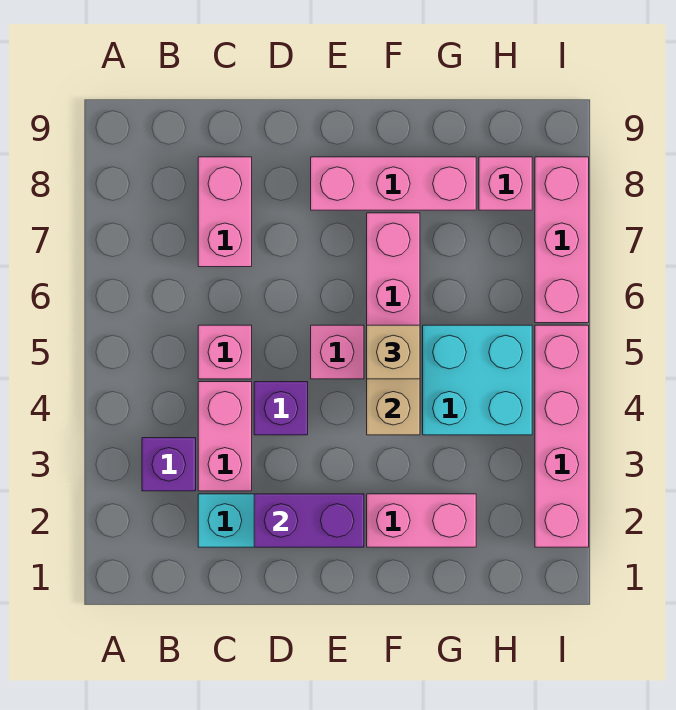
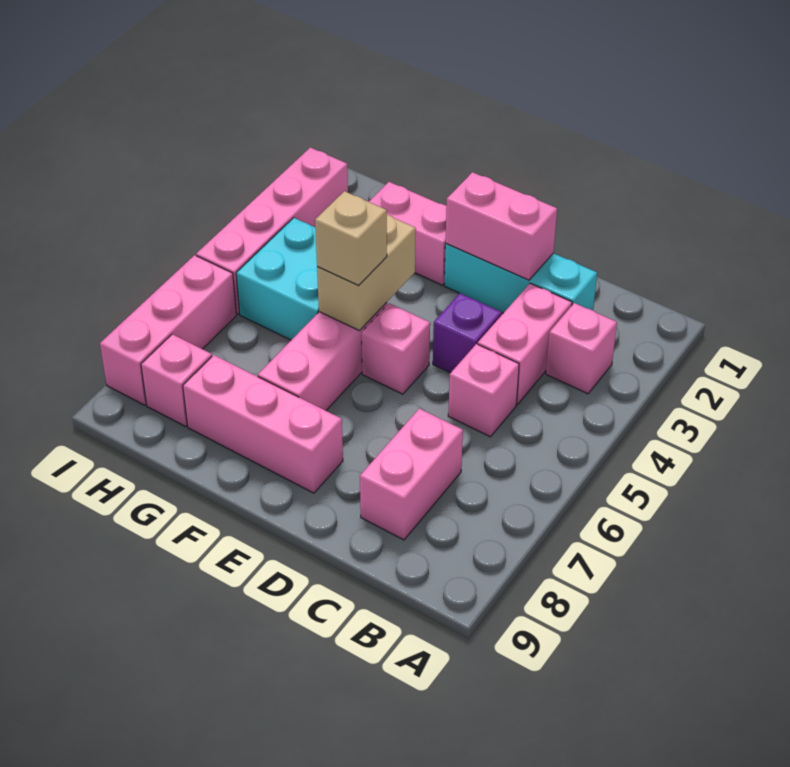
purple 1x1 brick [142,438,196,491] -> pink 1x1 brick [546,303,617,394]
purple 1x2 brick [254,494,364,547] -> pink 1x2 brick [446,172,557,280]

